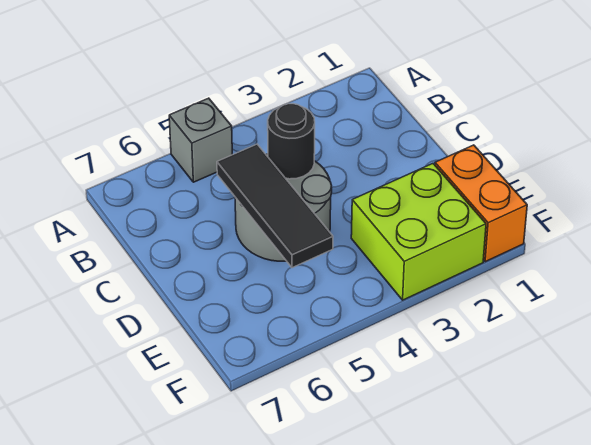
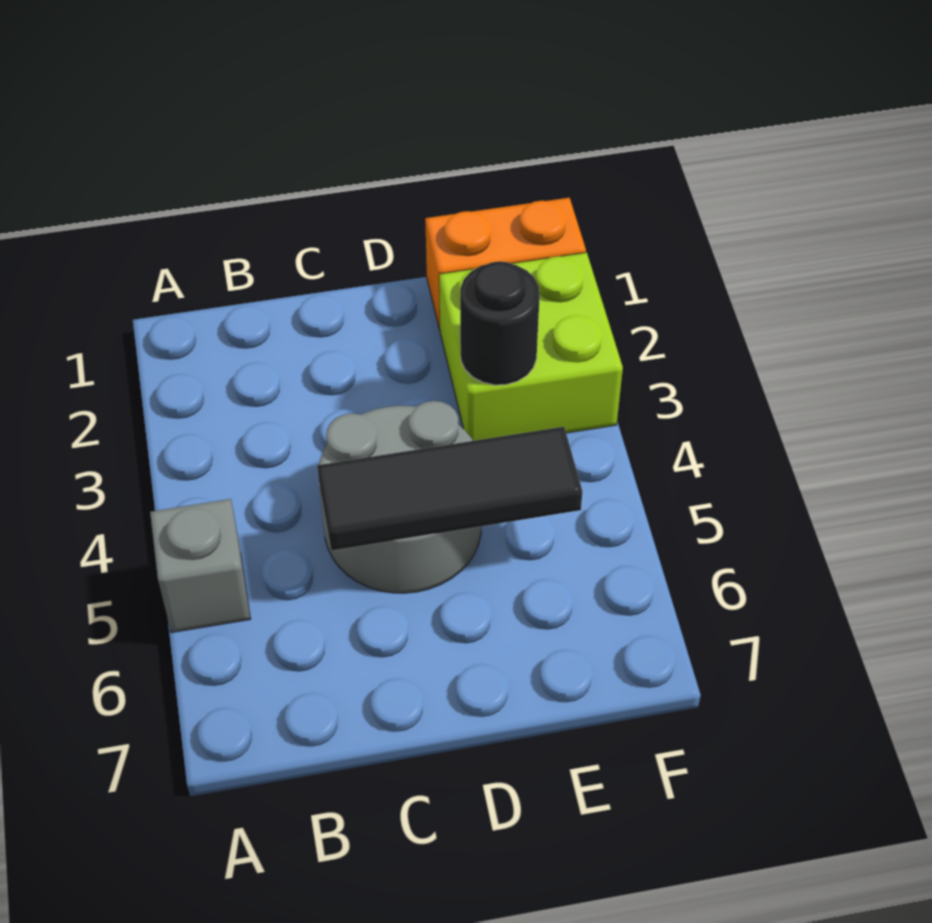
black 1x1 round brick [268,104,315,179] -> black 1x1 round brick moved to [460,261,540,385]

